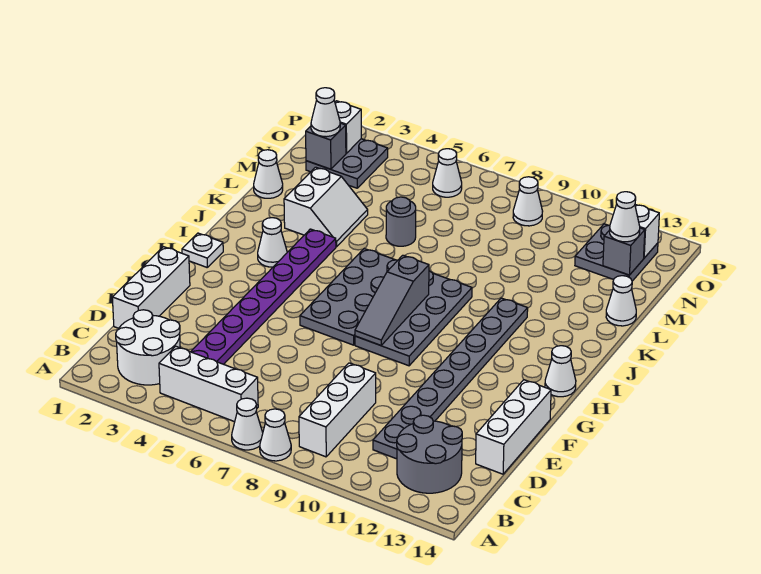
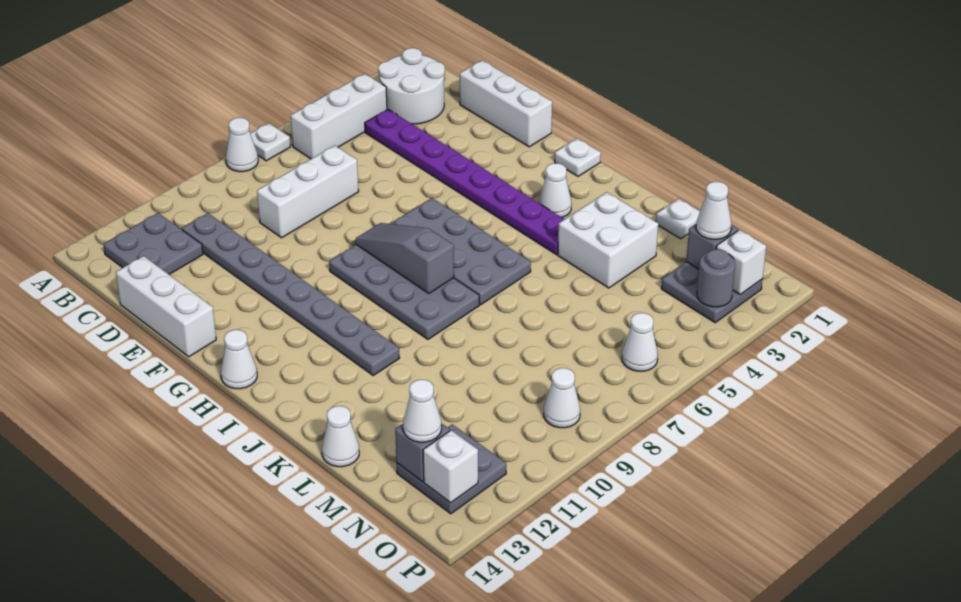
white 1x1 cone [232,398,263,450] -> white 1x1 plate [250,123,291,161]
white 1x3 brick [299,363,376,457] -> white 1x3 brick turned to [257,145,359,238]
grey 2x2 round brick [397,415,462,493] -> grey 2x2 plate [103,213,203,274]
white 2x2 slope [284,167,368,247] -> white 2x2 brick [558,192,658,288]
white 1x1 cone [254,150,283,198] -> white 1x1 plate [656,199,700,239]
grey 1x1 round brick [386,197,416,246] -> grey 1x1 round brick moved to [697,249,735,307]

